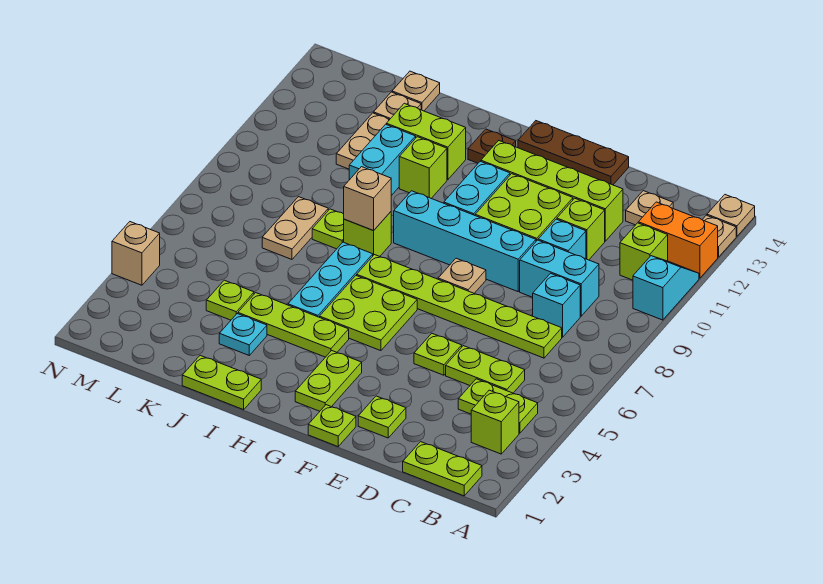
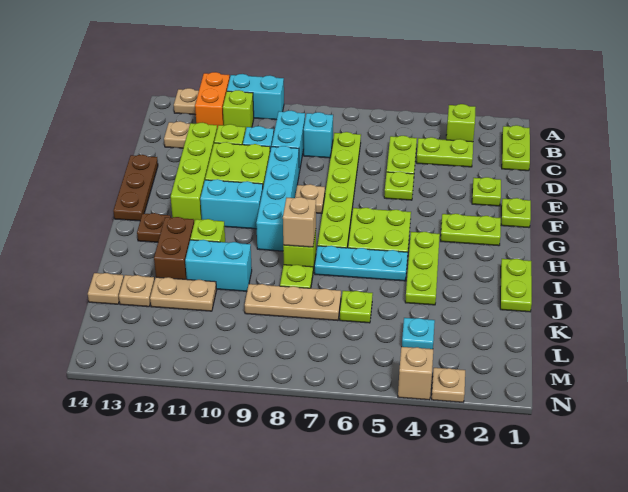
cyan 1x2 slope [633,256,699,320] -> cyan 1x2 brick [227,74,284,120]
tan 1x1 plate [707,195,755,236] -> tan 1x1 plate moved to [432,368,465,402]
lime 1x2 plate [458,379,538,433] -> lime 1x2 plate turned to [416,137,473,167]
lime 1x2 brick [386,103,466,180] -> brown 1x2 brick [154,217,194,279]
cyan 1x1 plate [219,314,267,355] -> cyan 1x1 plate moved to [402,318,435,349]
lime 1x1 plate [206,280,254,320] -> lime 1x1 plate moved to [340,291,373,323]
tan 1x2 plate [262,197,328,259] -> tan 1x3 plate [245,284,341,321]

